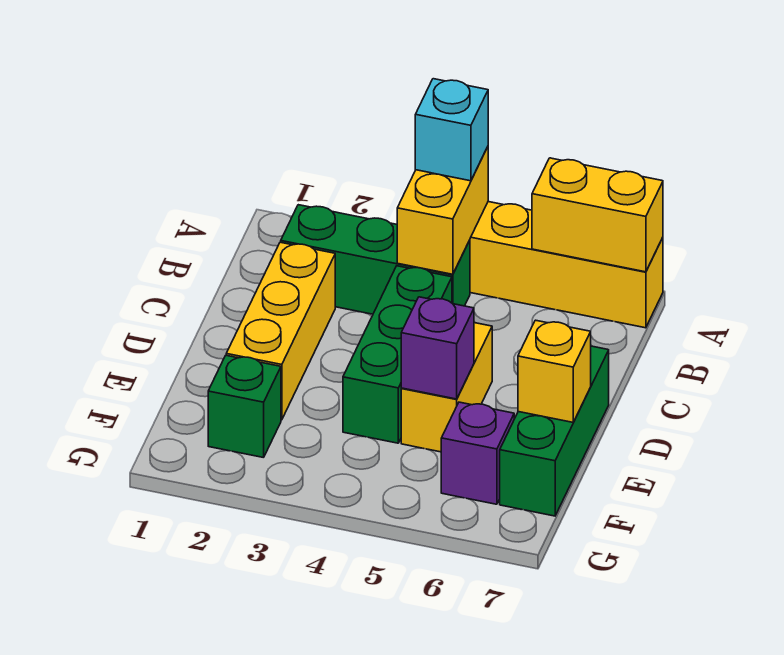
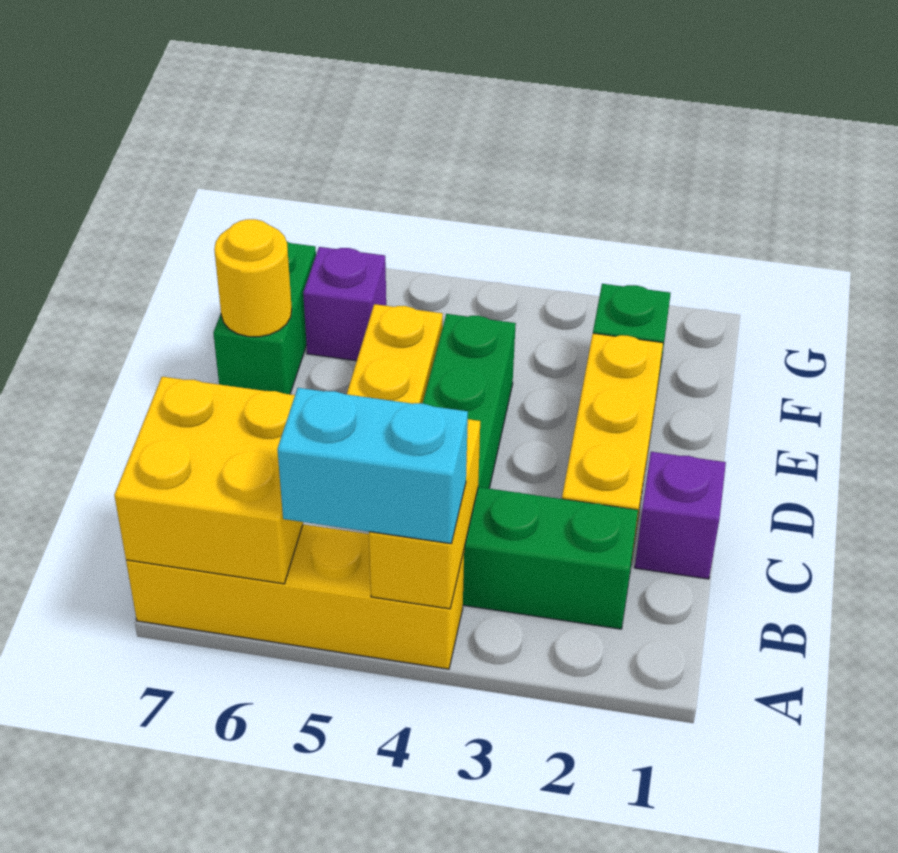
cyan 1x1 brick [415,79,488,181] -> cyan 1x2 brick [277,388,468,544]
yellow 1x2 brick [532,158,663,272] -> yellow 2x2 brick [114,377,303,584]
green 1x3 brick [500,346,609,516] -> green 1x2 brick [213,242,316,394]
purple 1x1 brick [401,297,474,399] -> purple 1x1 brick moved to [635,452,726,579]
yellow 1x1 brick [518,320,591,422] -> yellow 1x1 round brick [214,219,292,337]

